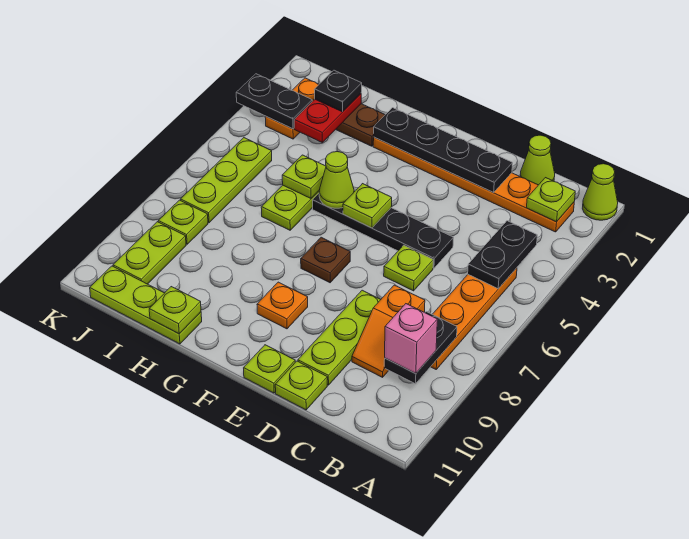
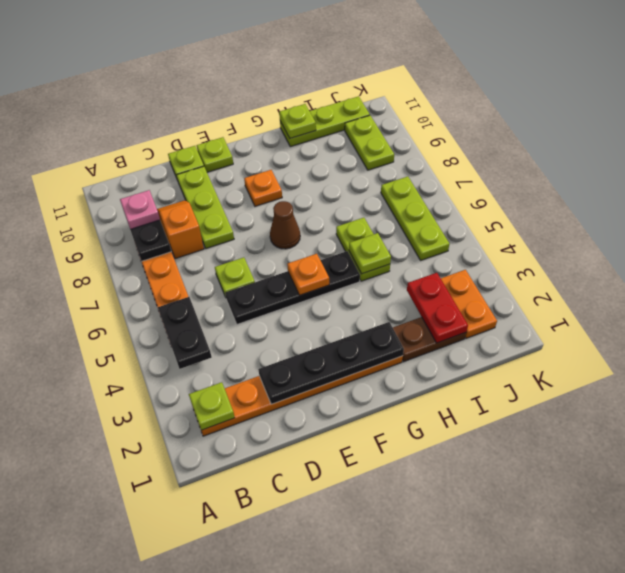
lime 1x1 cone [582,164,618,220] -> none
pink 1x1 brick [385,304,437,374] -> pink 1x1 plate [120,190,160,229]
lime 1x1 cone [520,135,555,185] -> none
lime 1x1 plate [343,184,392,228] -> orange 1x1 plate [287,254,329,295]
brown 1x1 plate [301,237,350,283] -> brown 1x1 cone [270,201,300,249]
lime 1x1 cone [319,152,354,208] -> none
black 1x1 plate [314,70,362,112] -> none
black 1x2 plate [236,74,312,129] -> none
lime 1x1 plate [158,200,208,244] -> none

